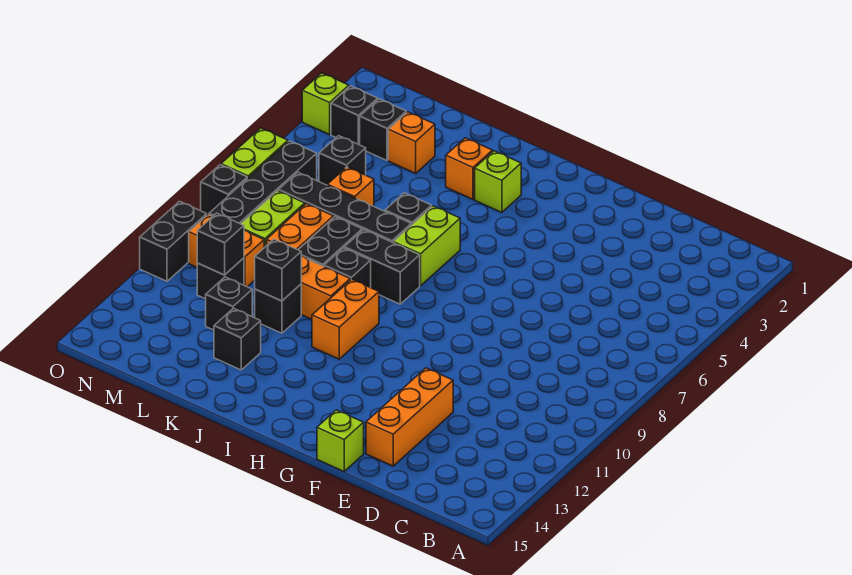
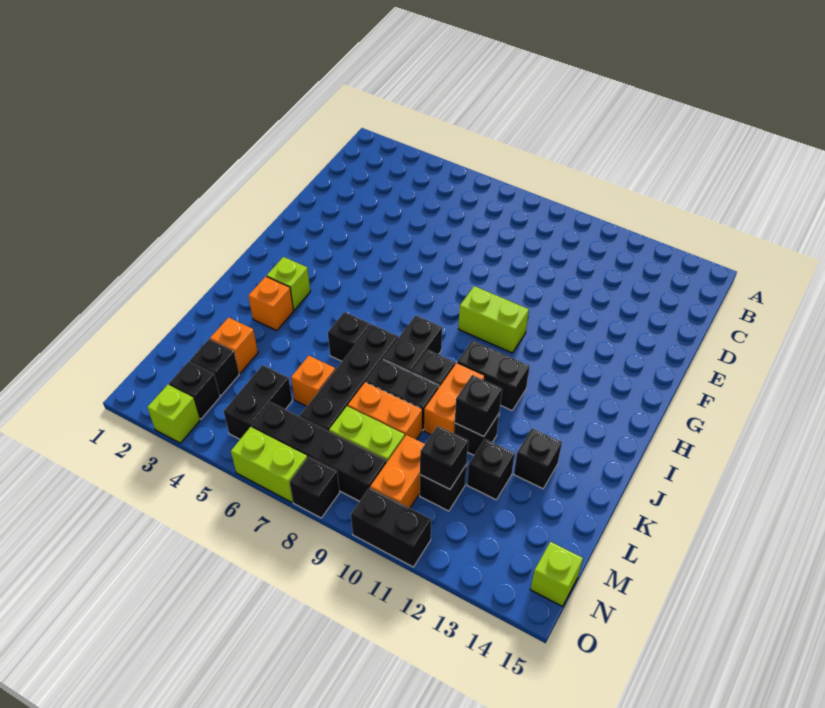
orange 1x3 brick [366,368,453,466] -> none
lime 1x1 brick [317,410,364,471] -> lime 1x1 brick moved to [530,542,583,606]
lime 1x2 brick [393,206,460,286] -> lime 1x2 brick moved to [458,286,529,353]
orange 1x2 brick [312,279,379,359] -> black 1x2 brick [457,340,530,410]
black 1x1 brick [319,136,366,185] -> black 1x2 brick [224,365,292,439]

